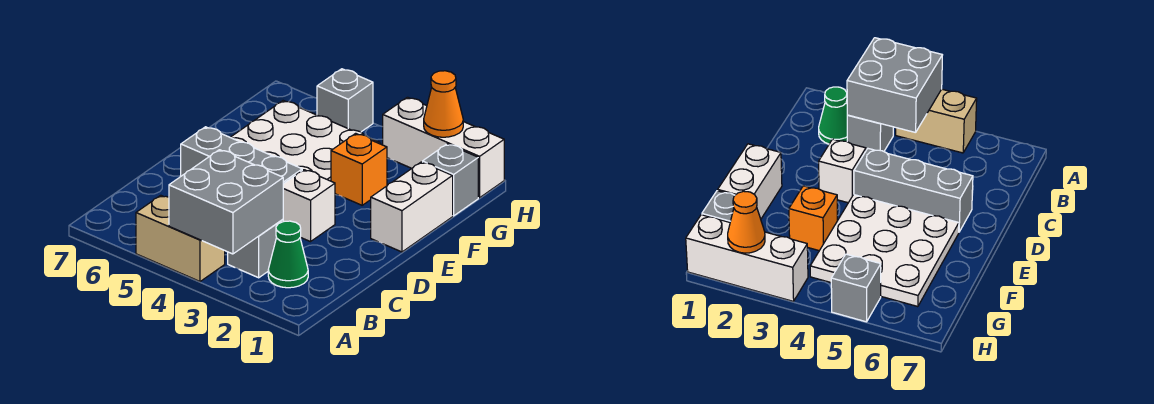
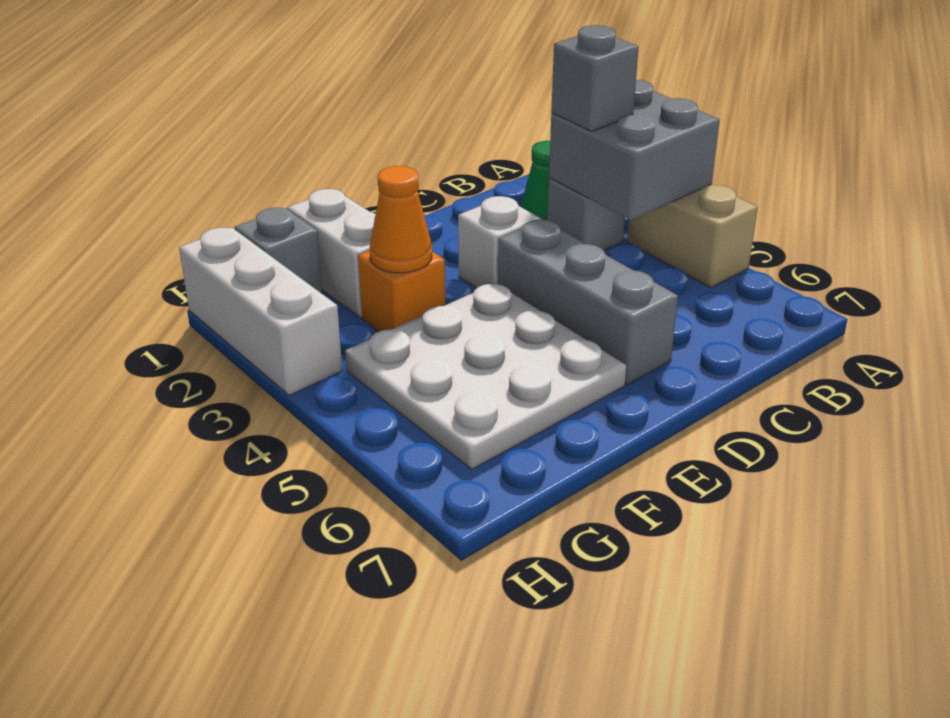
white 1x2 brick [371,162,453,252] -> white 1x2 brick turned to [287,189,376,318]
orange 1x1 cone [424,71,463,137] -> orange 1x1 cone moved to [370,166,432,273]
grey 1x1 brick [317,69,373,132] -> grey 1x1 brick moved to [551,25,639,132]

